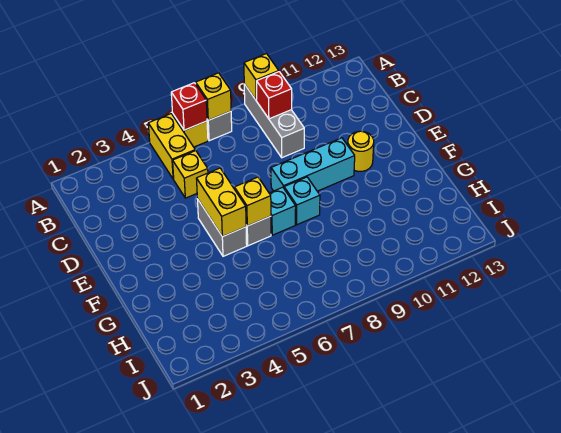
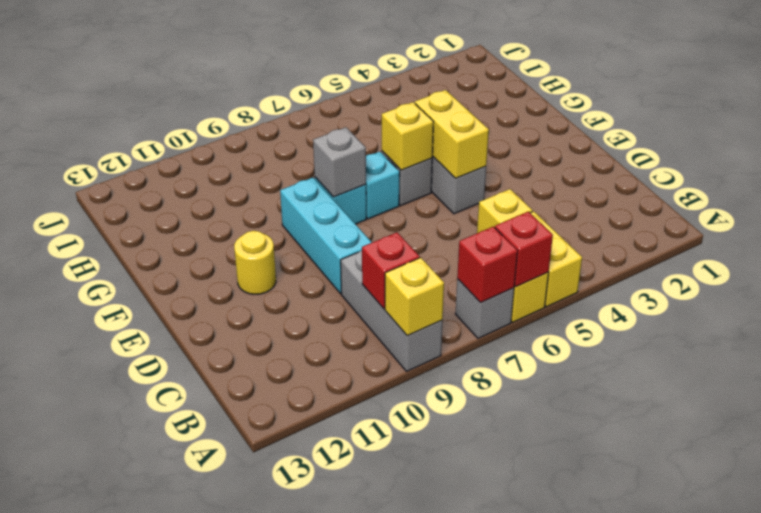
yellow 1x1 brick [196,73,231,120] -> red 1x1 brick [457,226,517,302]
cyan 1x3 brick [271,138,355,191] -> cyan 1x3 brick turned to [280,178,372,294]
none -> grey 1x1 brick [313,127,366,197]

